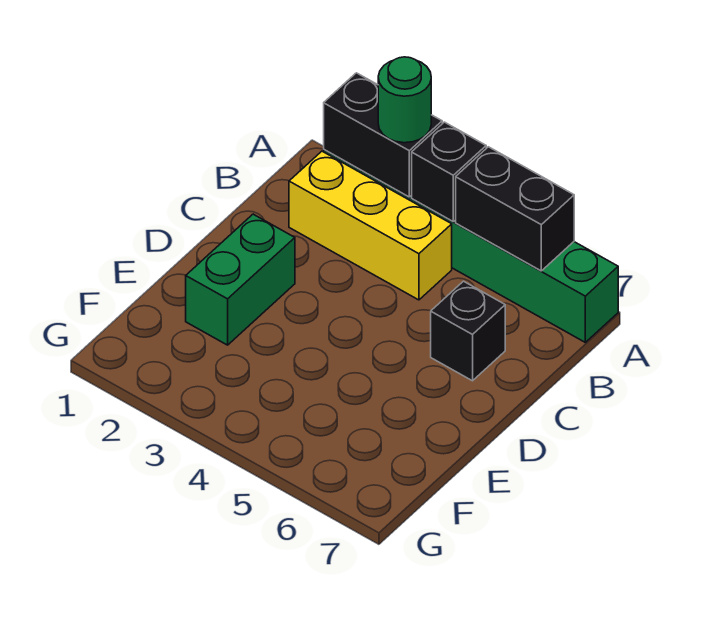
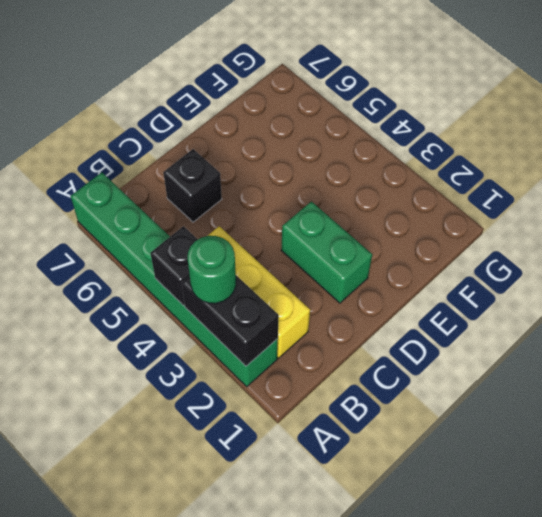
black 1x2 brick [456,147,574,271] -> none
green 1x2 brick [186,214,295,345] -> green 1x2 brick turned to [281,202,372,303]

